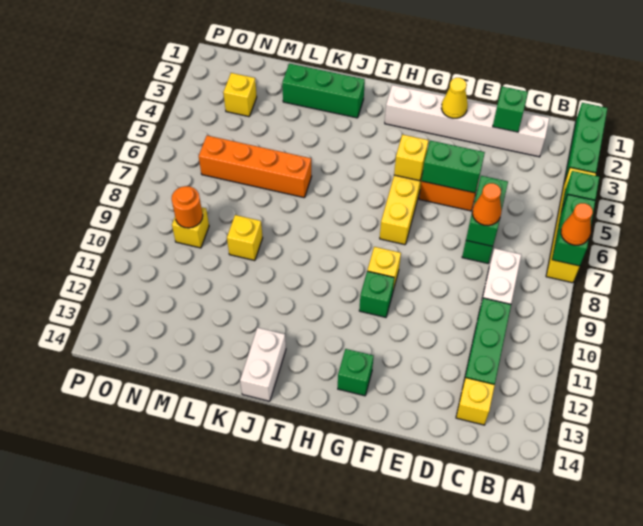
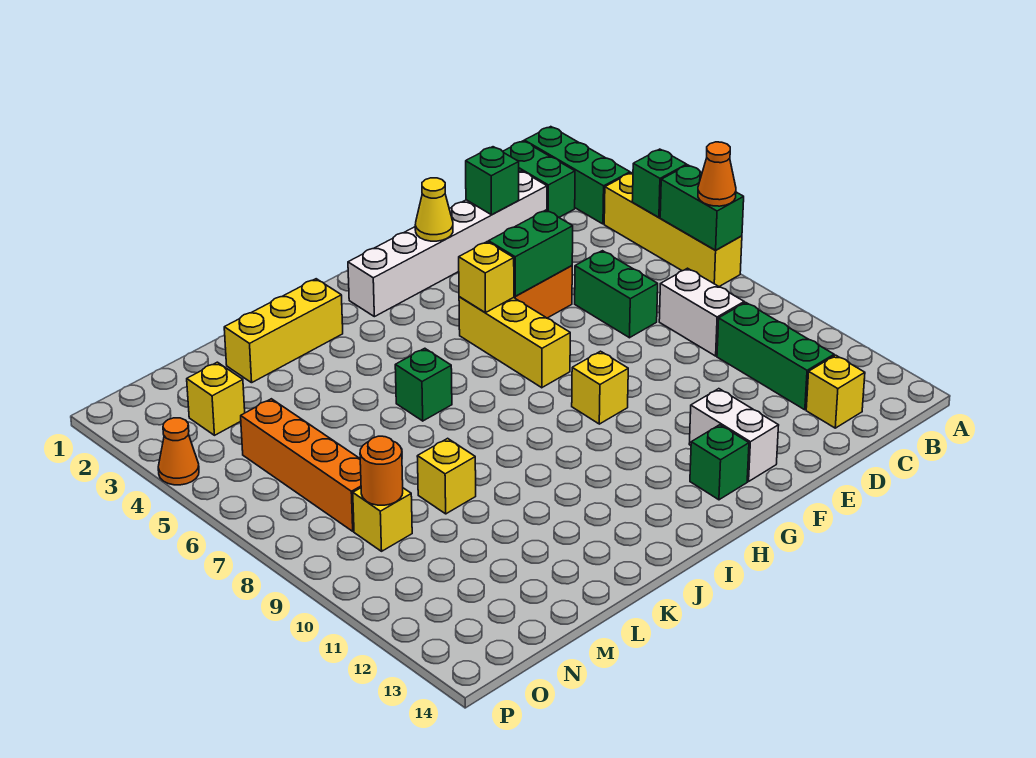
green 1x2 brick [466,176,508,246] -> green 1x2 brick moved to [503,141,575,217]
orange 1x1 cone [472,183,501,226] -> orange 1x1 cone moved to [158,418,199,485]
green 1x1 brick [359,271,394,317] -> green 1x1 brick moved to [395,348,452,421]
green 1x3 brick [282,63,365,118] -> yellow 1x3 brick [224,279,343,383]
white 1x2 brick [240,328,286,401] -> white 1x2 brick moved to [689,389,779,481]
orange 1x4 brick [199,135,312,198] -> orange 1x4 brick turned to [241,399,361,531]

